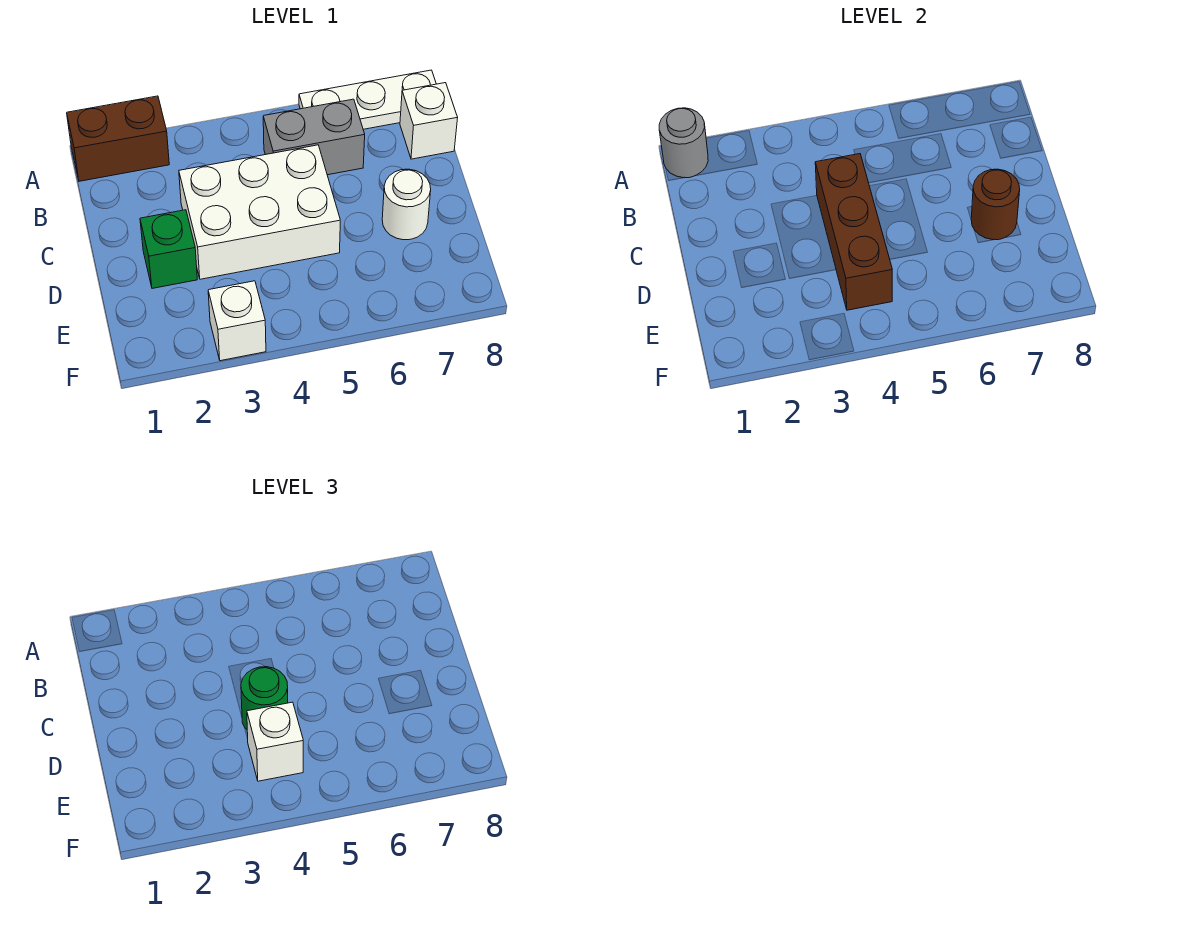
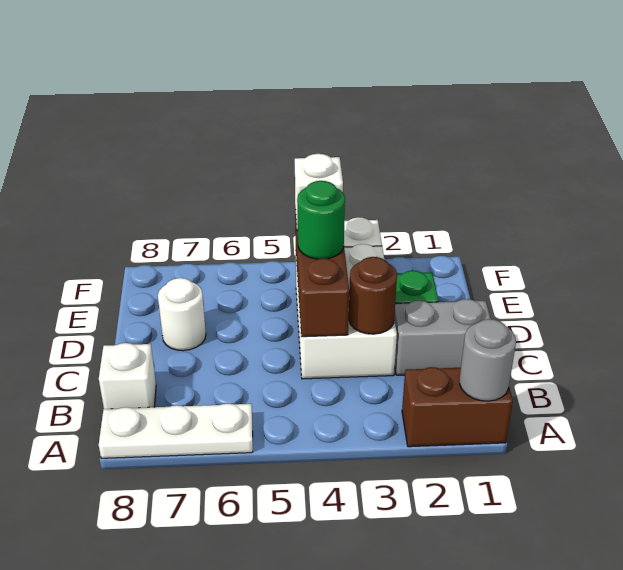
grey 1x2 brick [263,99,365,175] -> grey 1x2 brick moved to [394,299,491,375]
white 2x3 brick [179,145,340,279] -> white 2x3 brick turned to [296,244,397,379]
brown 1x1 round brick [971,169,1020,240] -> brown 1x1 round brick moved to [349,257,397,334]

